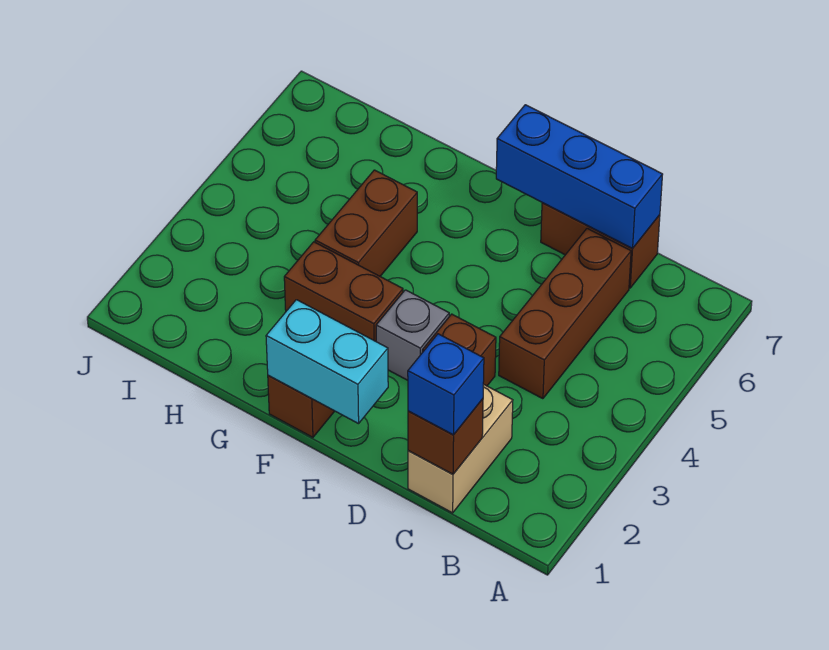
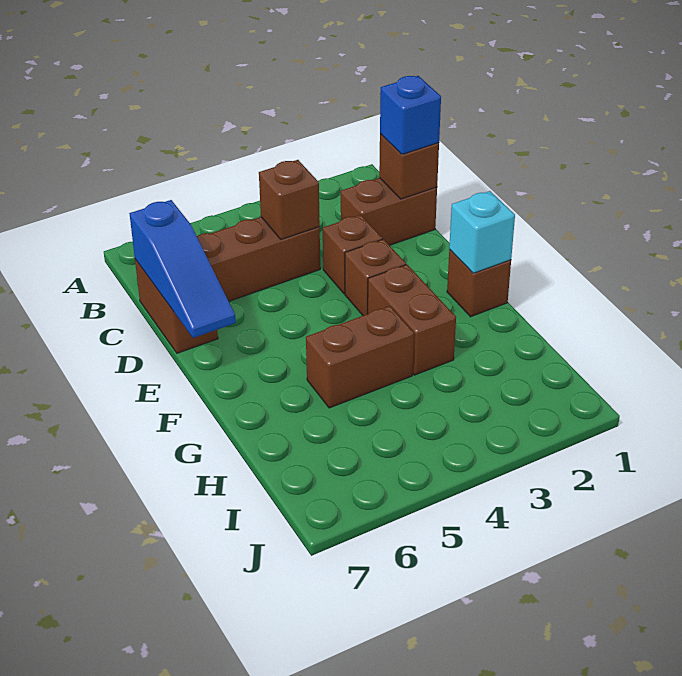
tan 1x2 brick [408,384,513,513] -> brown 1x2 brick [341,178,437,245]
none -> brown 1x1 brick [259,160,320,239]
blue 1x3 brick [496,105,663,248] -> blue 1x3 slope [129,200,236,338]
cyan 1x2 brick [266,300,388,424] -> cyan 1x1 brick [449,191,515,273]
grey 1x1 brick [376,290,449,380] -> brown 1x1 brick [345,239,406,316]

